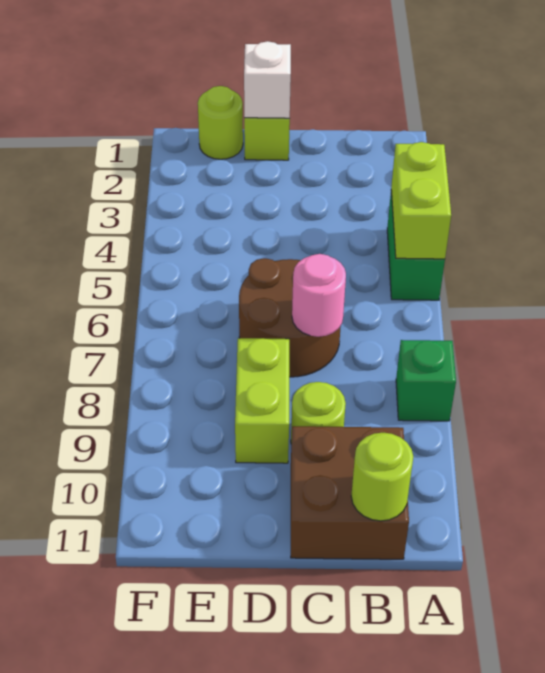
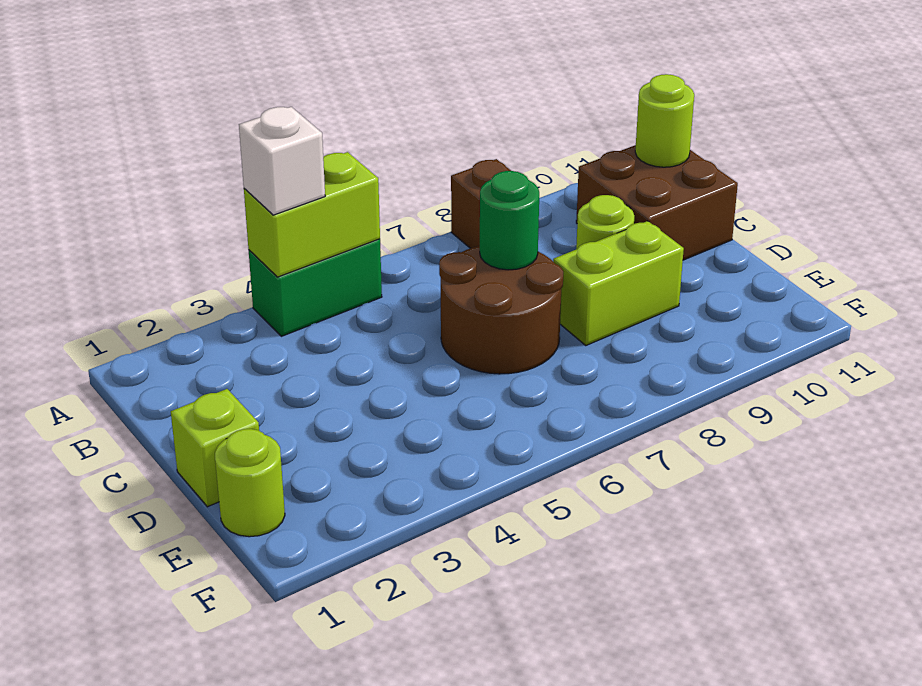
green 1x1 brick [396,340,456,421] -> brown 1x1 brick [451,159,511,248]
pink 1x1 round brick [292,254,346,337] -> green 1x1 round brick [480,171,539,270]
white 1x1 brick [244,41,291,118] -> white 1x1 brick moved to [239,107,325,215]

